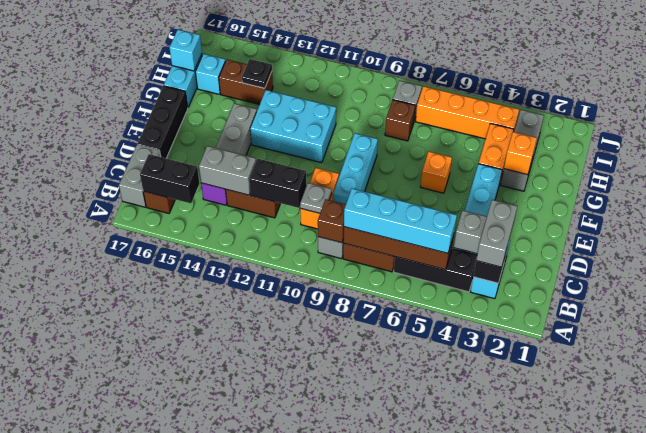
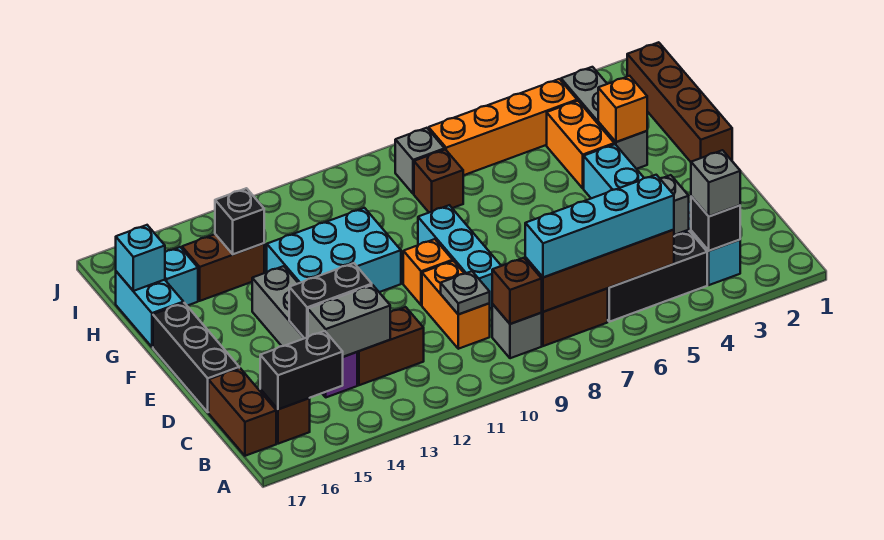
grey 1x2 brick [476,200,517,267] -> grey 1x1 brick [691,150,740,216]
grey 1x2 brick [119,145,161,207] -> brown 1x2 brick [209,368,276,456]
black 1x2 brick [249,159,307,208] -> black 1x2 brick moved to [289,263,372,338]
none -> brown 1x4 brick [627,42,732,162]
orange 1x1 brick [421,152,452,193] -> orange 1x1 brick moved to [403,239,453,305]
black 1x1 plate [242,59,272,88] -> black 1x1 brick [215,188,264,254]

